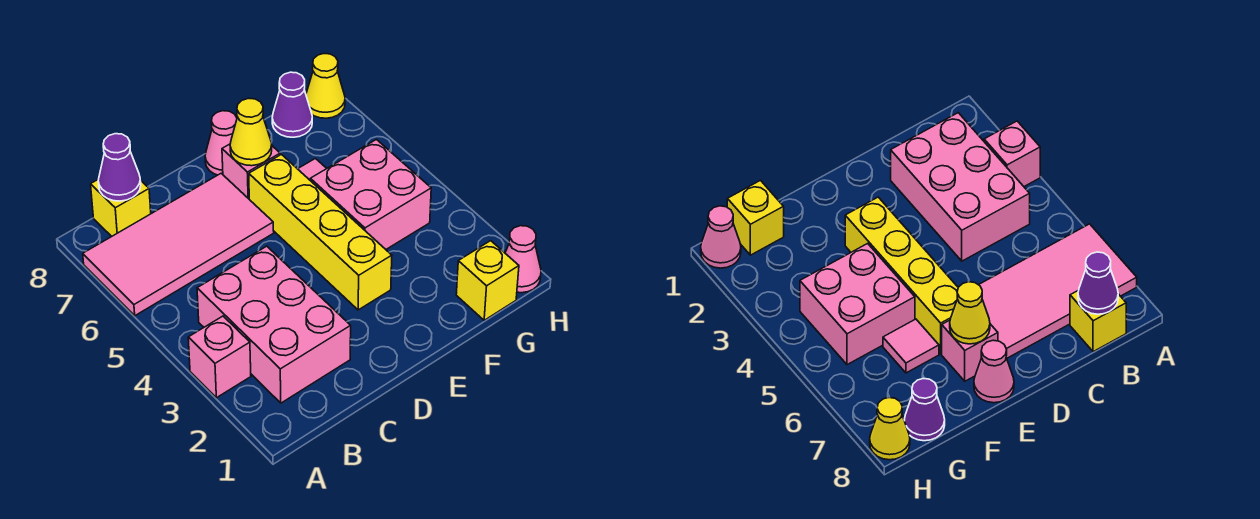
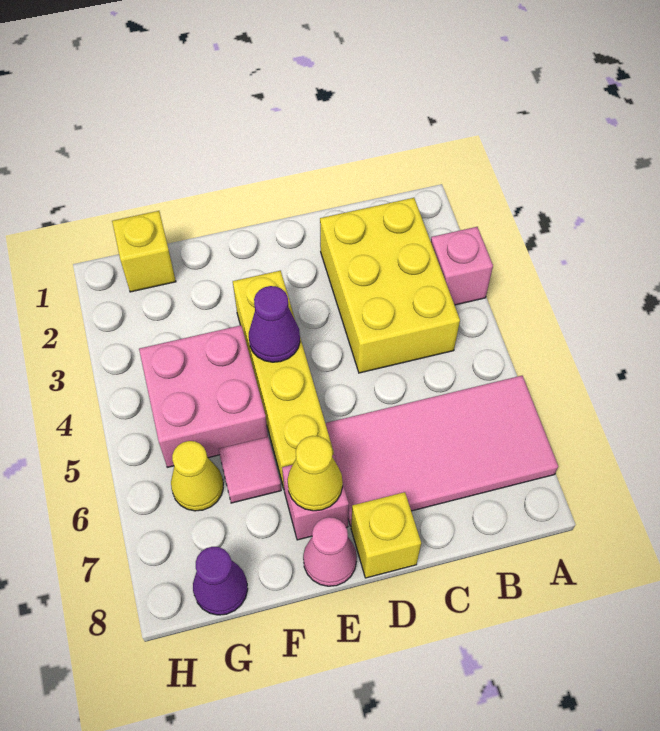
pink 2x3 brick [197,246,351,403] -> yellow 2x3 brick [320,198,460,373]
yellow 1x1 brick [91,180,151,236] -> yellow 1x1 brick moved to [351,492,421,578]
purple 1x1 cone [98,134,141,201] -> purple 1x1 cone moved to [249,286,300,362]
pink 1x1 cone [505,226,541,293] -> none
yellow 1x1 cone [306,54,345,118] -> yellow 1x1 cone moved to [171,441,223,511]

